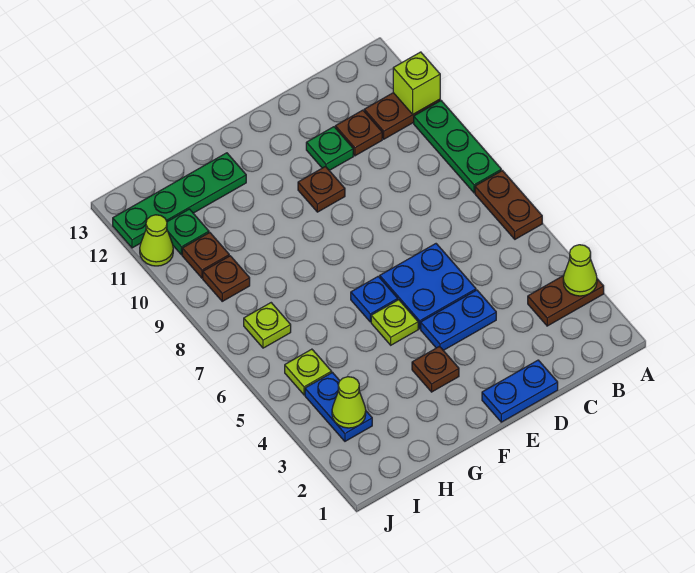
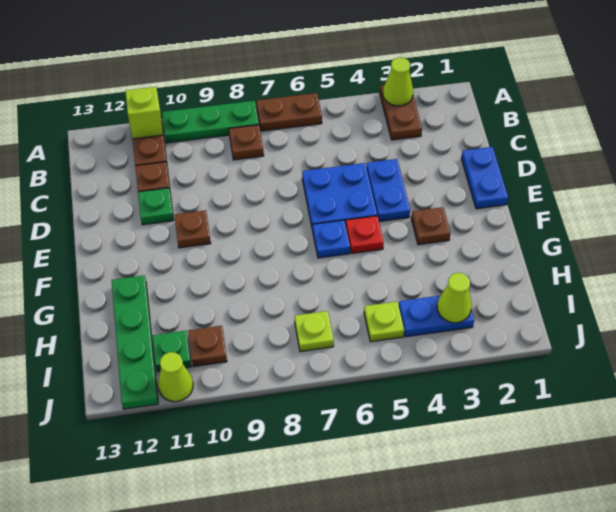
lime 1x1 plate [371,300,418,345] -> red 1x1 plate [346,216,384,254]
brown 1x1 plate [203,256,250,301] -> brown 1x1 plate moved to [229,125,264,160]

